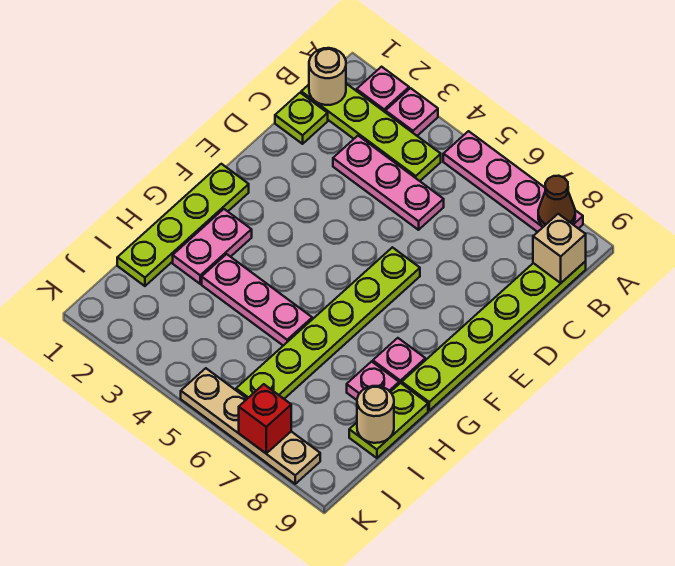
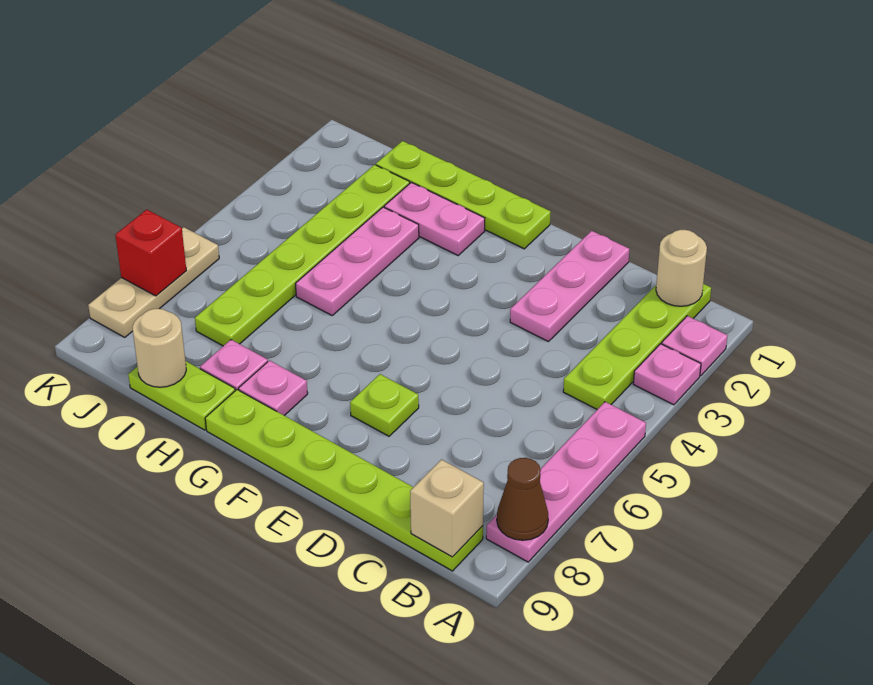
lime 1x1 plate [275,93,328,144] -> lime 1x1 plate moved to [350,374,419,436]
pink 1x3 plate [333,136,444,230] -> pink 1x3 plate moved to [510,231,629,342]
lime 1x6 plate [236,247,420,399] -> lime 1x6 plate turned to [195,165,410,346]
tan 1x4 plate [181,368,320,484] -> tan 1x3 plate [88,227,219,337]

